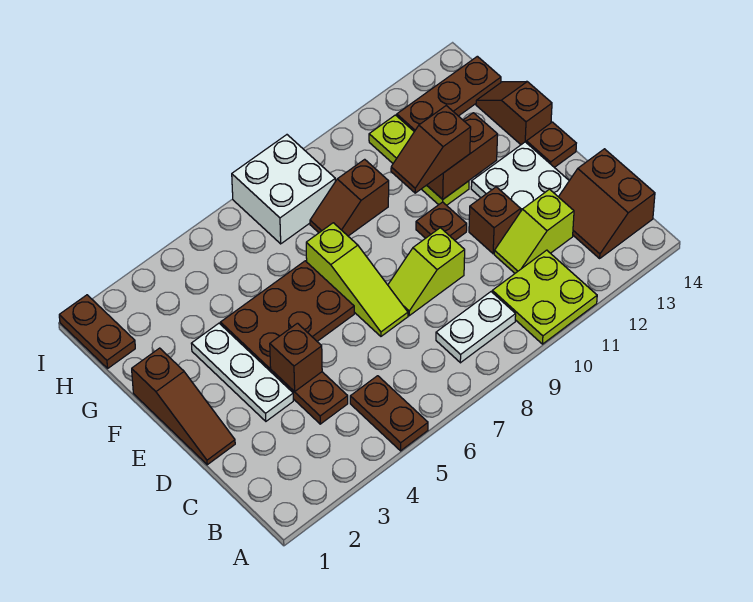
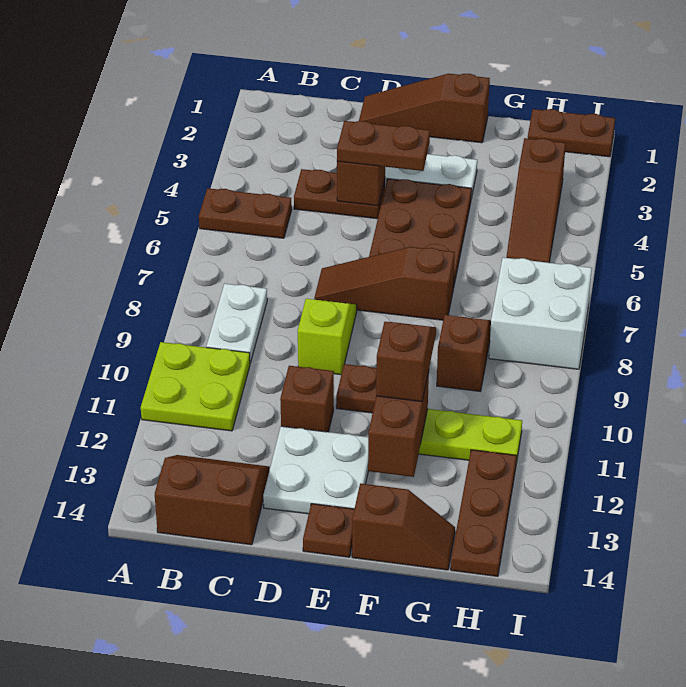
lime 1x2 slope [494,189,574,273] -> none
none -> brown 1x2 plate [337,121,430,171]
lime 1x3 slope [306,223,408,336] -> brown 1x3 slope [314,247,455,320]
none -> brown 1x3 slope [506,138,566,263]

